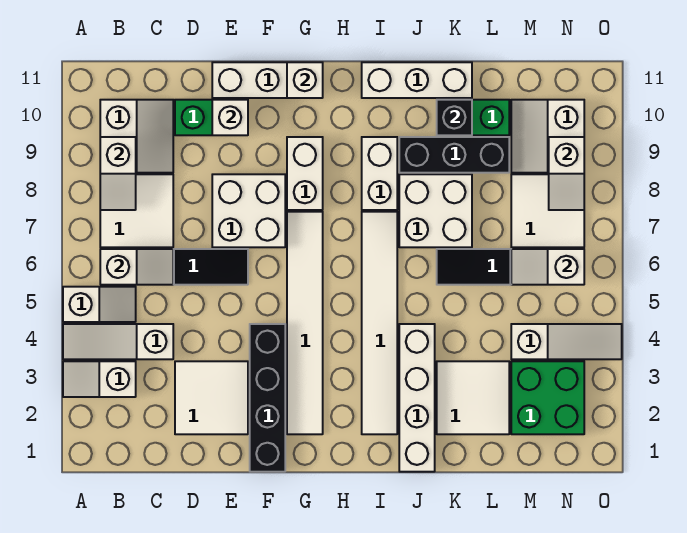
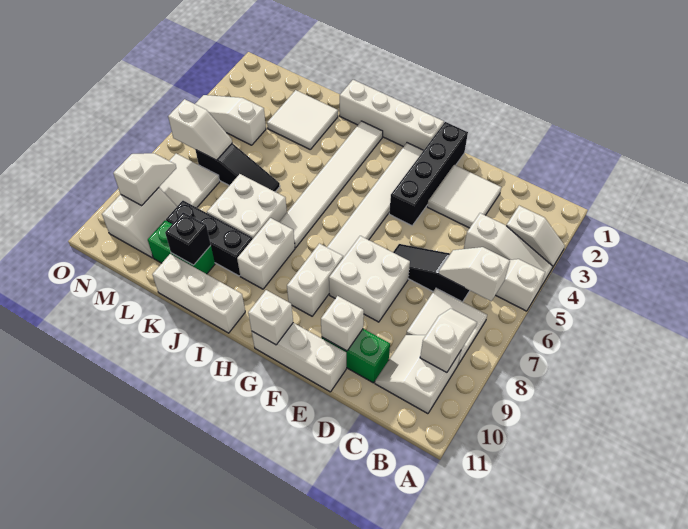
white 1x4 brick [399,324,435,472] -> white 1x4 brick turned to [340,80,444,150]
green 2x2 brick [511,361,584,434] -> none

